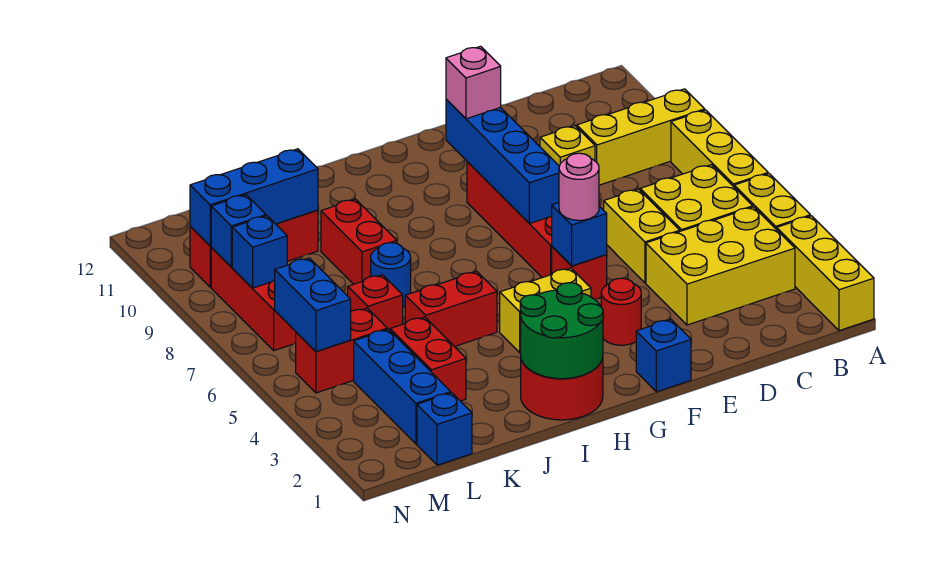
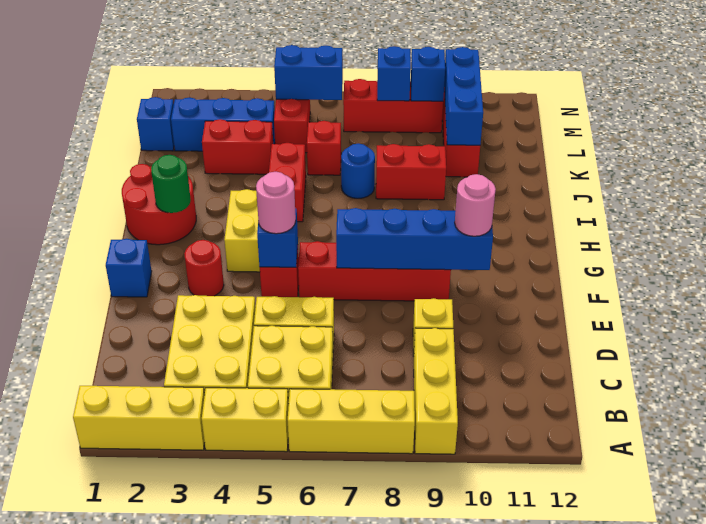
pink 1x1 brick [446,46,501,119] -> pink 1x1 round brick [455,174,496,236]
green 2x2 round brick [520,283,603,379] -> green 1x1 round brick [151,155,191,213]

